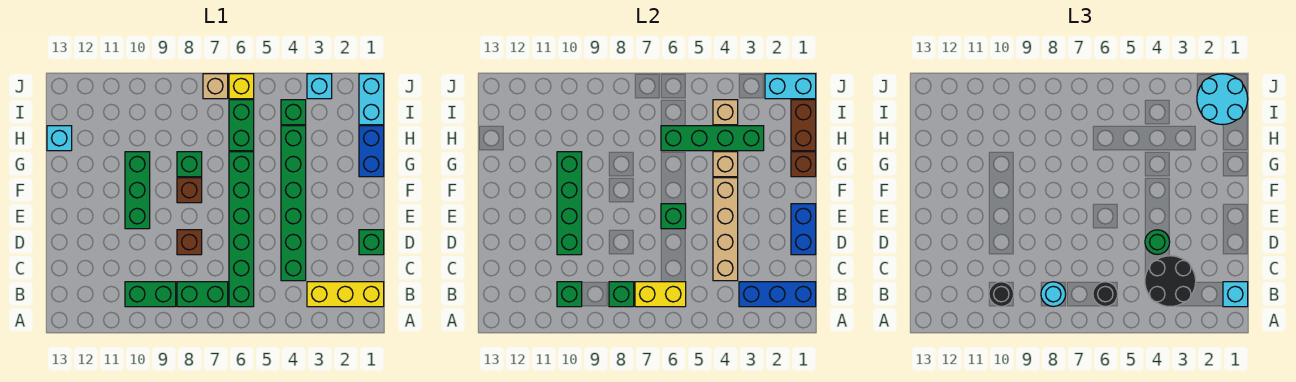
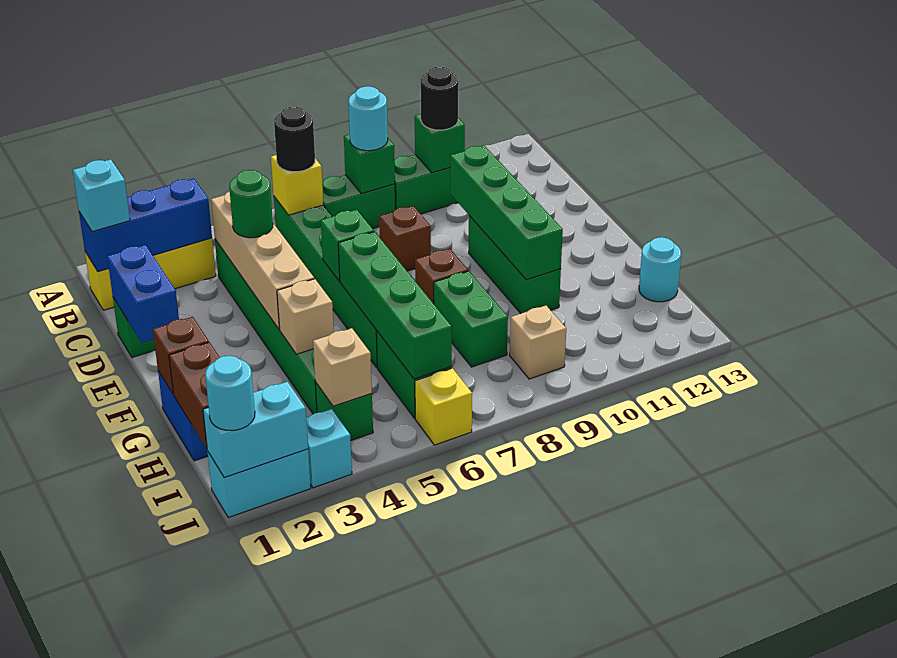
black 2x2 round brick [1145,256,1196,307] -> none
yellow 1x2 brick [635,282,686,307] -> yellow 1x1 brick [271,155,323,215]
green 1x1 brick [177,152,202,177] -> green 1x2 brick [434,271,508,367]
green 1x4 brick [661,126,764,151] -> green 1x4 brick turned to [338,232,452,379]
cyan 1x1 brick [47,126,72,151] -> cyan 1x1 round brick [639,237,681,302]
cyan 1x2 brick [359,74,384,125] -> cyan 1x2 brick turned to [208,449,311,517]
cyan 2x2 round brick [1197,74,1248,125] -> cyan 1x1 round brick [205,356,255,430]
tan 1x1 brick [203,74,228,99] -> tan 1x1 brick moved to [510,306,566,379]

